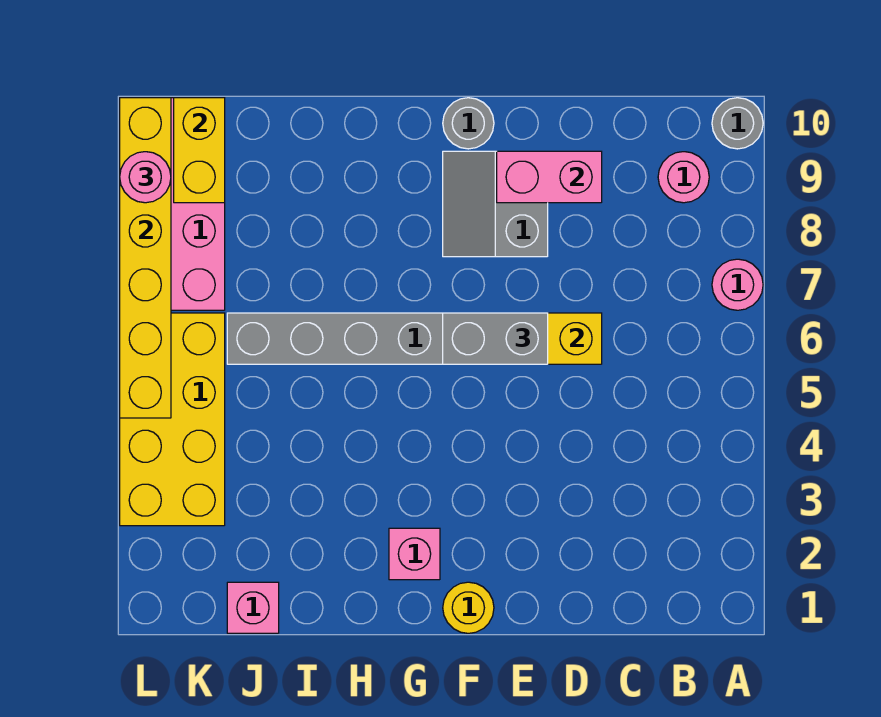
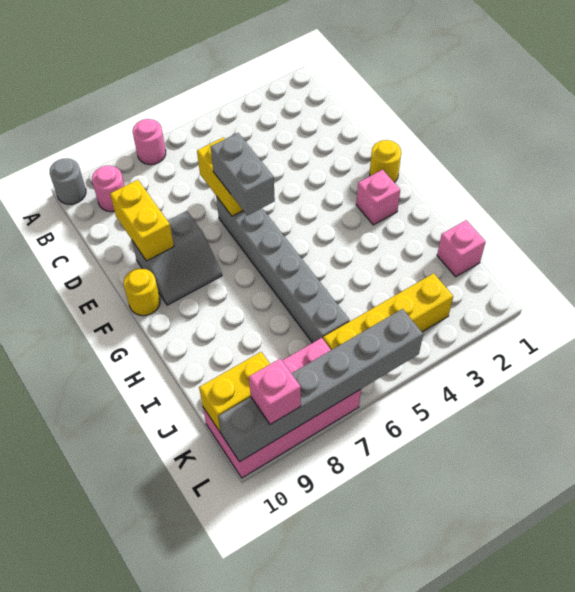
pink 1x2 brick [497,151,602,203] -> yellow 1x2 brick [110,180,174,261]
grey 1x1 round brick [443,98,494,149] -> yellow 1x1 round brick [124,268,160,316]
yellow 2x4 brick [120,313,225,526] -> yellow 1x4 brick [323,273,453,350]
yellow 1x6 brick [120,98,171,418] -> grey 1x6 brick [218,309,423,462]
pink 1x1 round brick [120,152,171,203] -> pink 1x1 brick [249,359,301,424]

